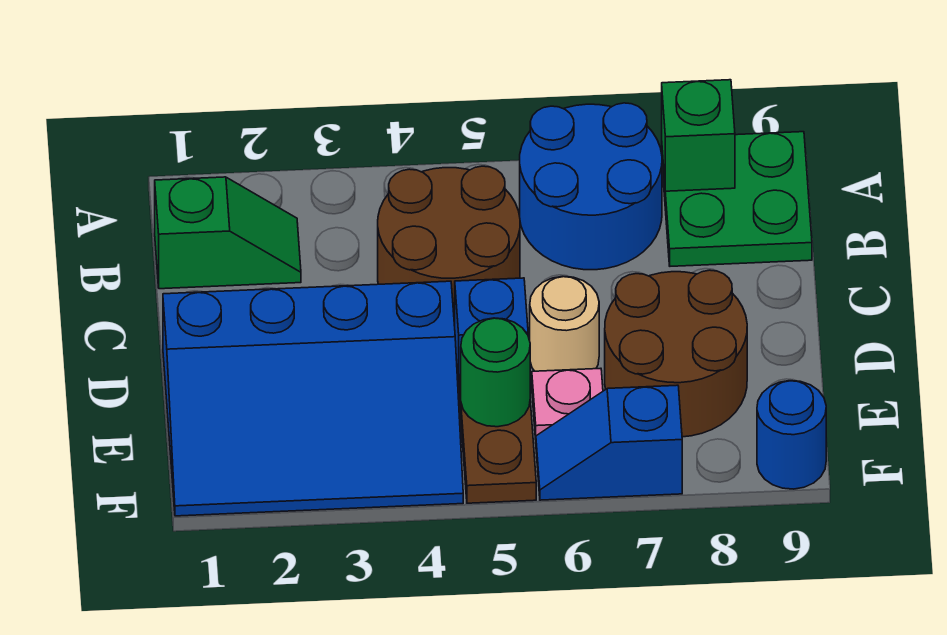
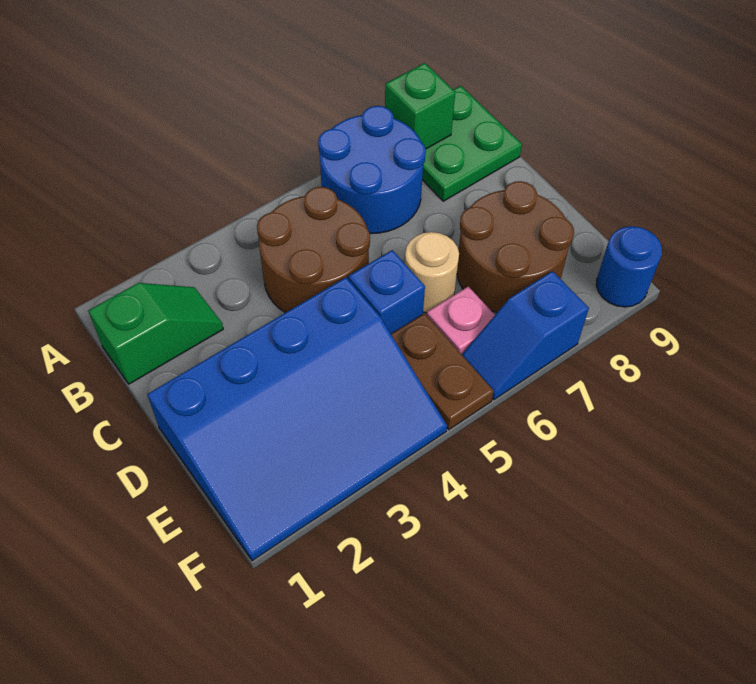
green 1x1 round brick [461,318,530,427] -> none

